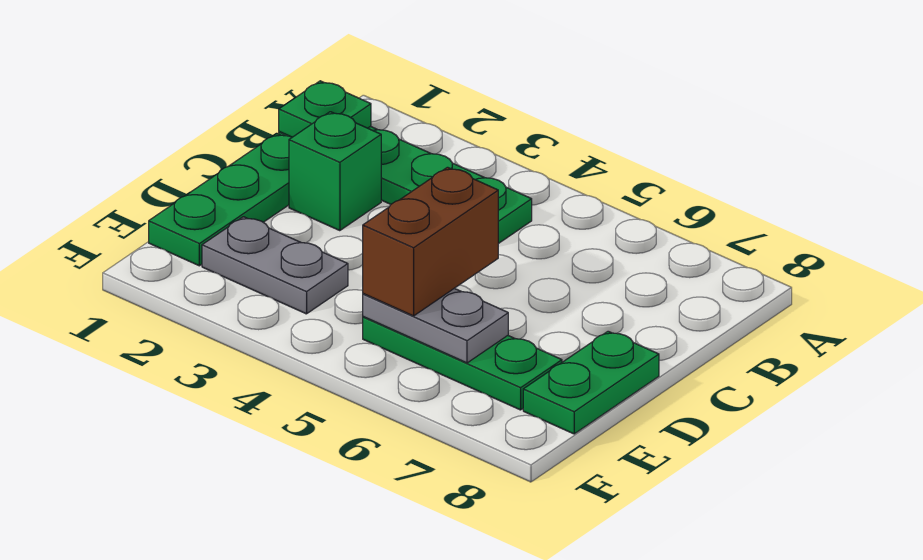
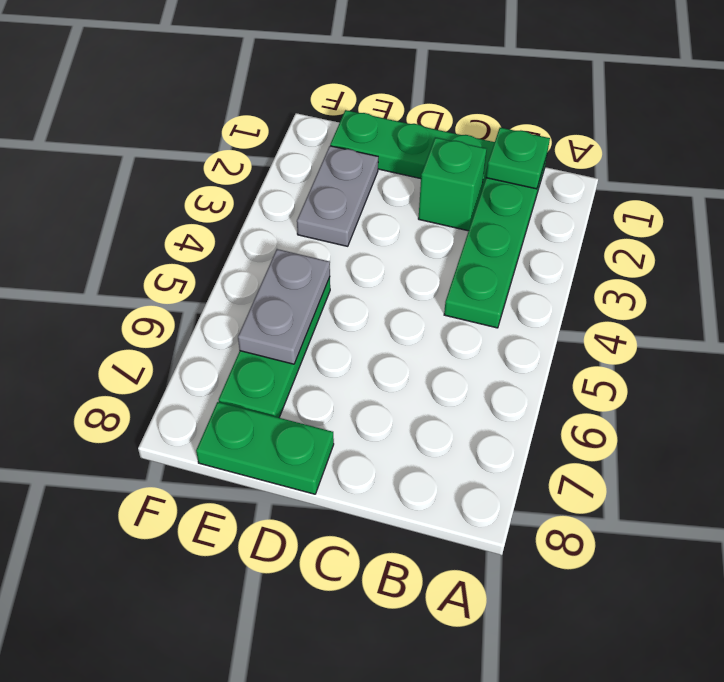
brown 1x2 brick [363,167,498,316] -> none

